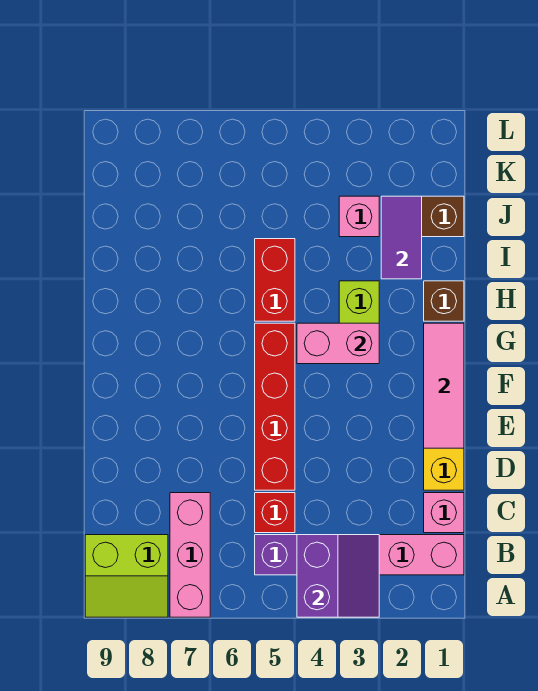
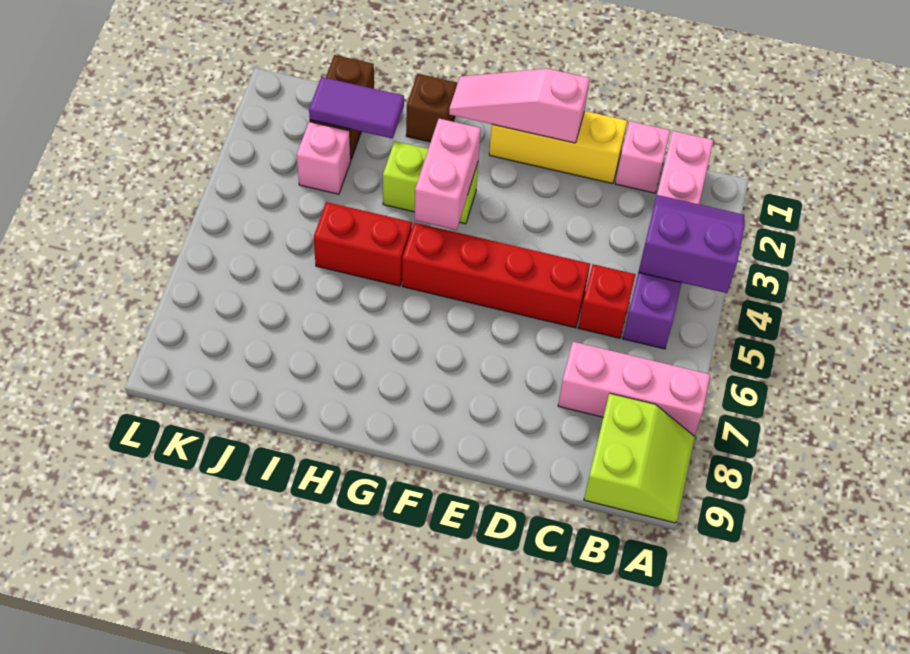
pink 1x3 tile [424,323,464,448] -> pink 1x3 slope [449,69,590,143]

